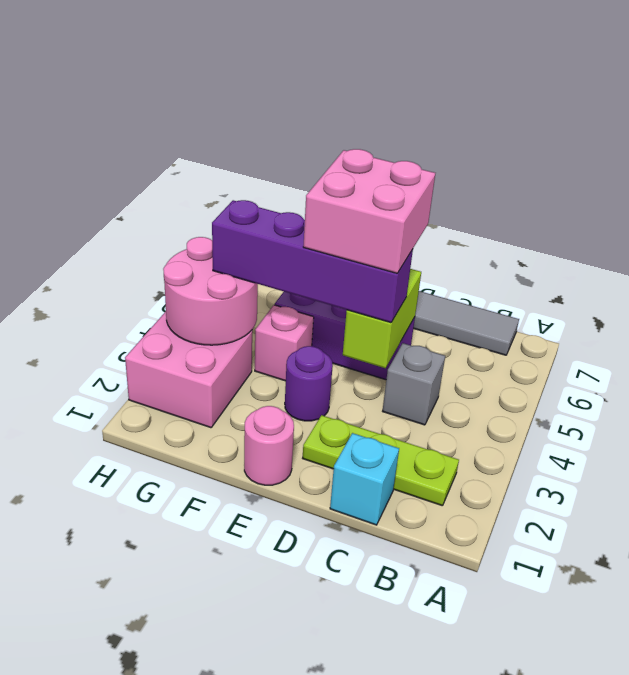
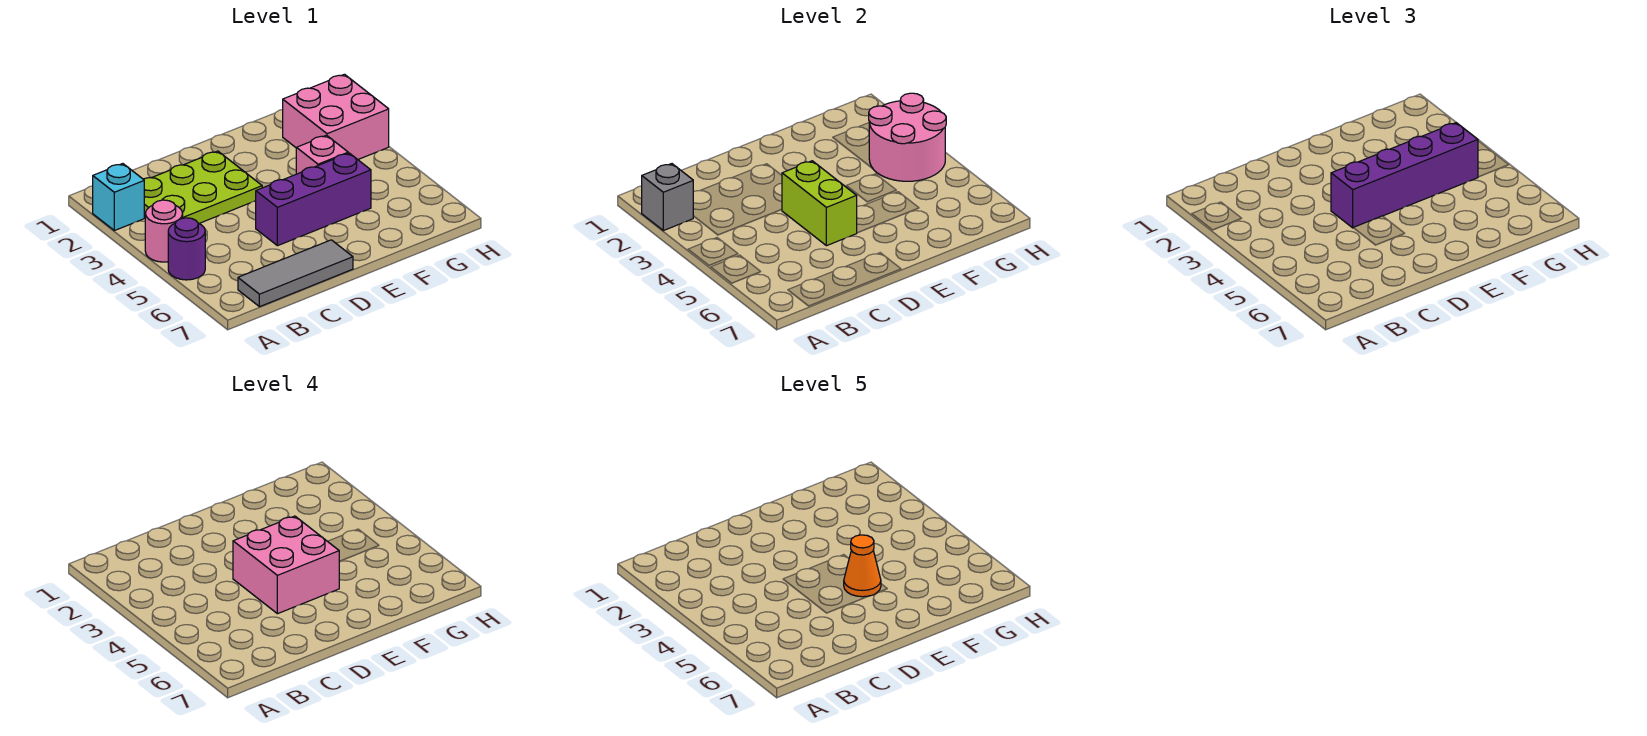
lime 1x3 plate [303,415,459,506] -> lime 2x3 plate [143,151,262,223]
cyan 1x1 brick [330,433,399,525] -> cyan 1x1 brick moved to [93,164,144,231]
grey 1x1 brick [383,343,445,425] -> grey 1x1 brick moved to [642,164,693,231]
pink 1x1 round brick [244,406,294,485] -> pink 1x1 round brick moved to [145,200,183,262]
purple 1x1 round brick [285,346,333,421] -> purple 1x1 round brick moved to [168,218,205,280]
none -> orange 1x1 cone [844,535,881,597]

